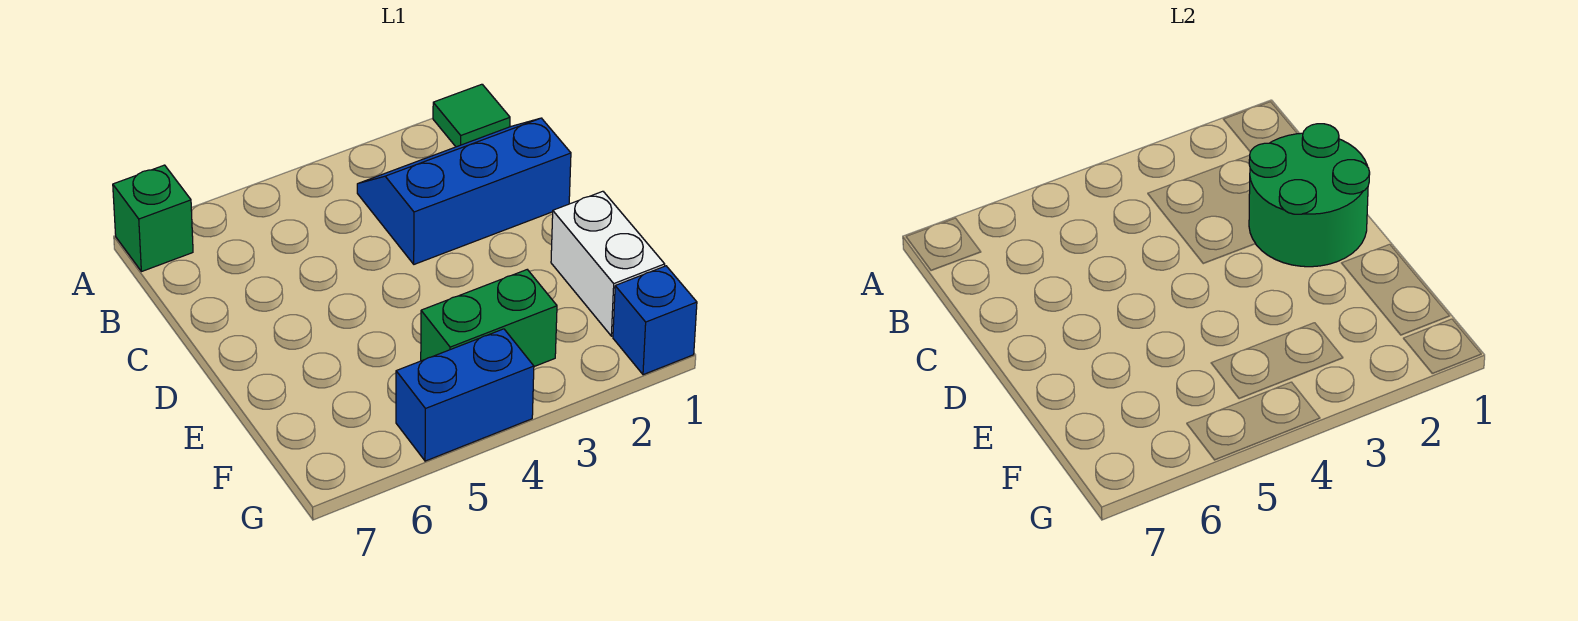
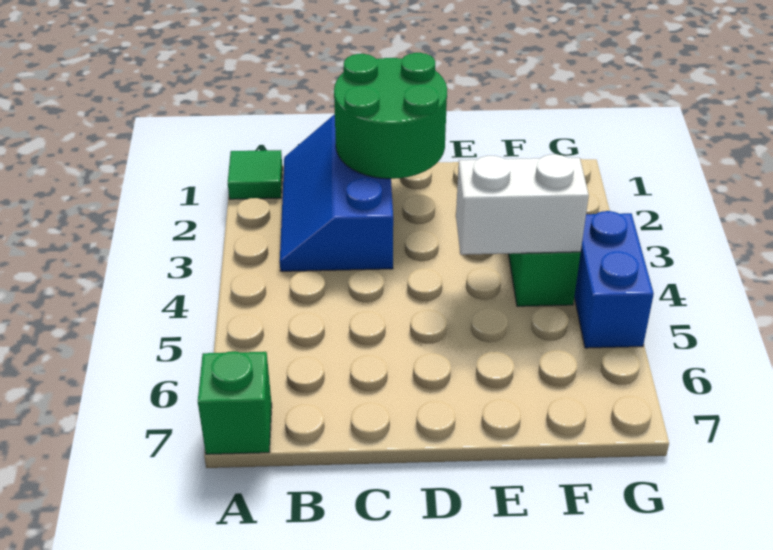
white 1x2 brick [551,191,665,336] -> white 1x2 brick moved to [456,154,589,255]
blue 1x1 brick [613,266,697,375] -> none

